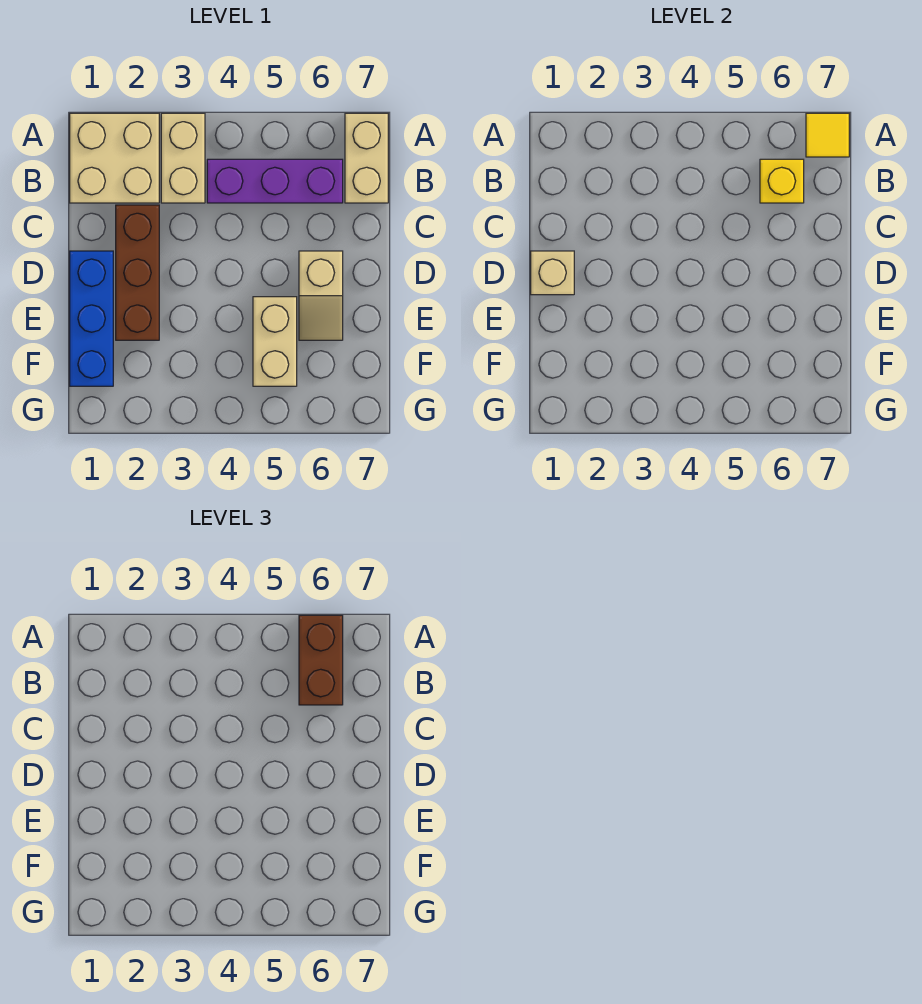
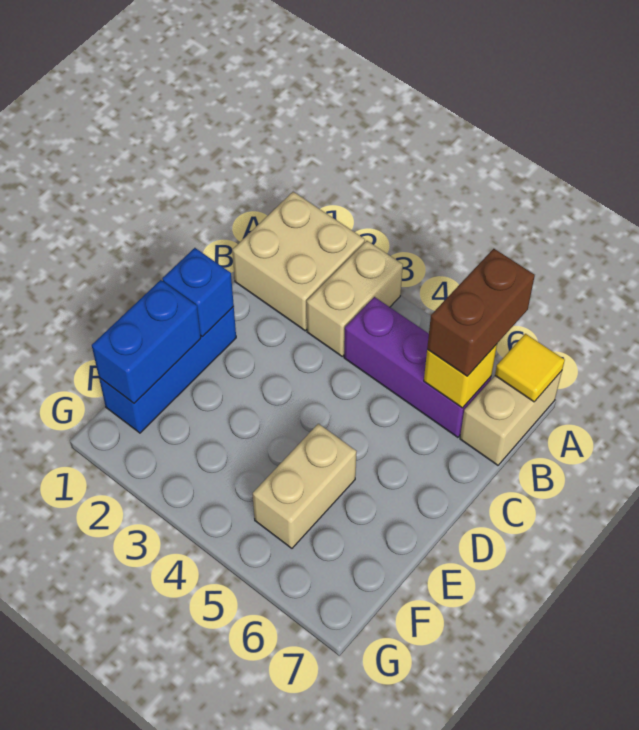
brown 1x3 brick [116,205,159,340] -> none
tan 1x1 brick [531,251,574,295] -> blue 1x1 brick [162,248,234,337]
tan 1x2 slope [299,251,343,340] -> none
none -> blue 1x2 brick [92,280,201,403]

